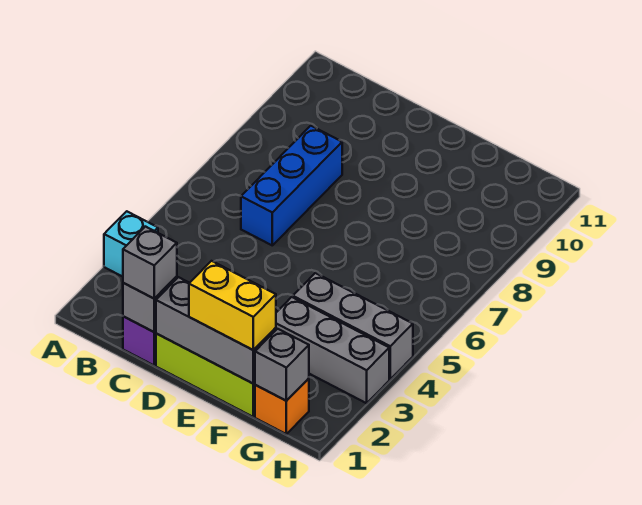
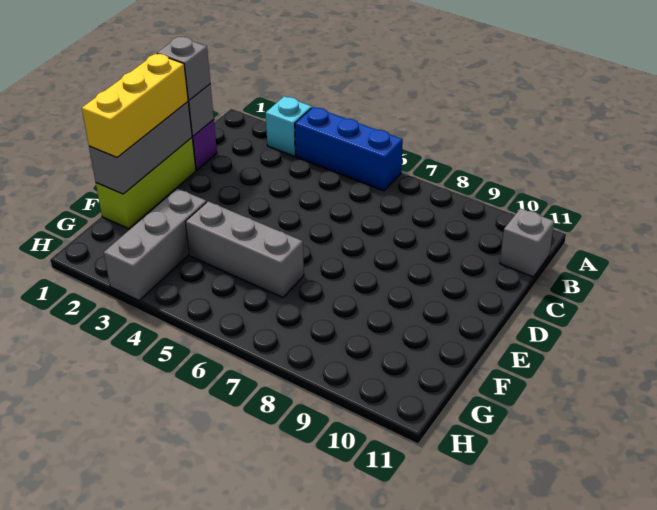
blue 1x3 brick [241,126,342,245] -> blue 1x3 brick moved to [295,107,403,191]
yellow 1x2 brick [189,261,276,350] -> yellow 1x3 brick [82,54,188,158]
grey 1x3 brick [293,273,413,379] -> grey 1x3 brick turned to [186,201,304,297]
orange 1x1 brick [255,378,309,434] -> none
grey 1x1 brick [255,329,309,401] -> grey 1x1 brick moved to [500,209,554,277]

